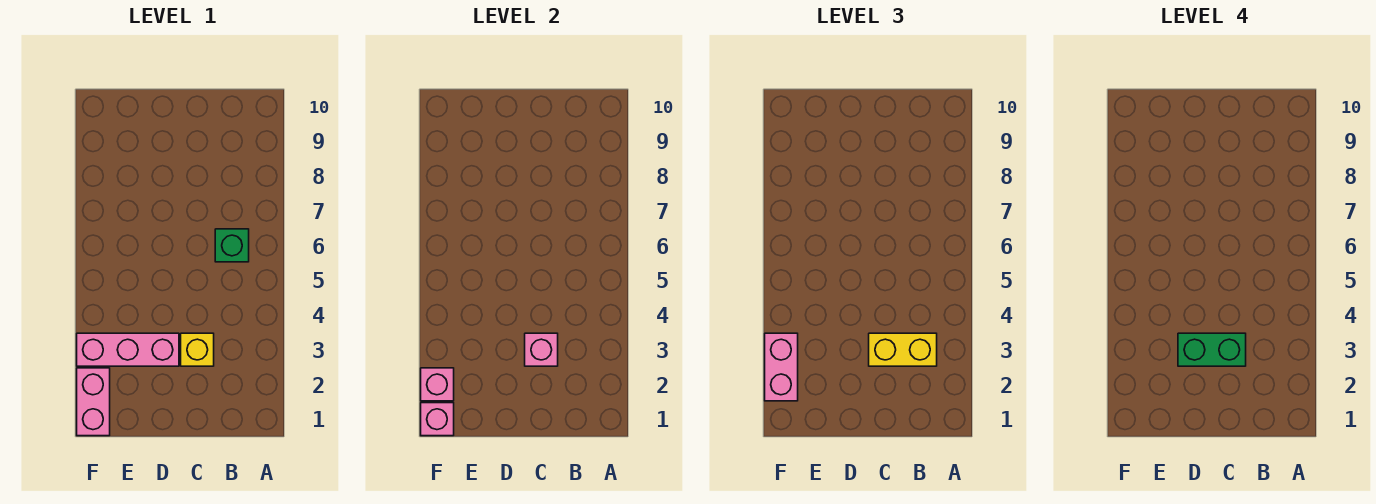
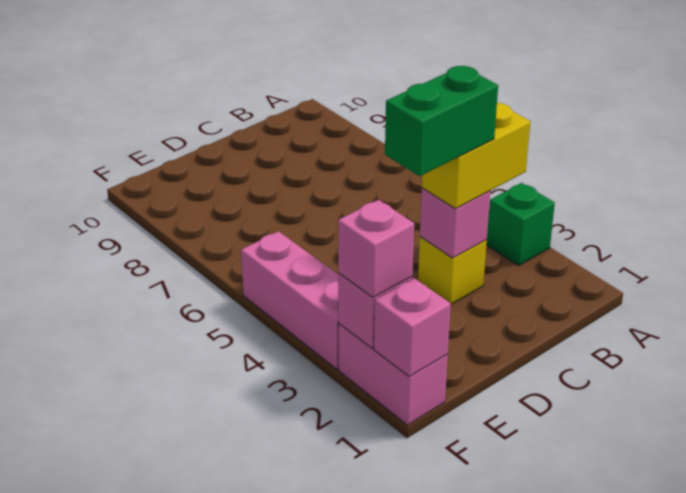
green 1x1 brick [215,229,249,262] -> green 1x1 brick moved to [487,183,555,265]
pink 1x3 brick [77,333,179,366] -> pink 1x3 brick turned to [241,231,339,369]
pink 1x2 brick [765,333,798,401] -> pink 1x1 brick [338,200,414,298]

